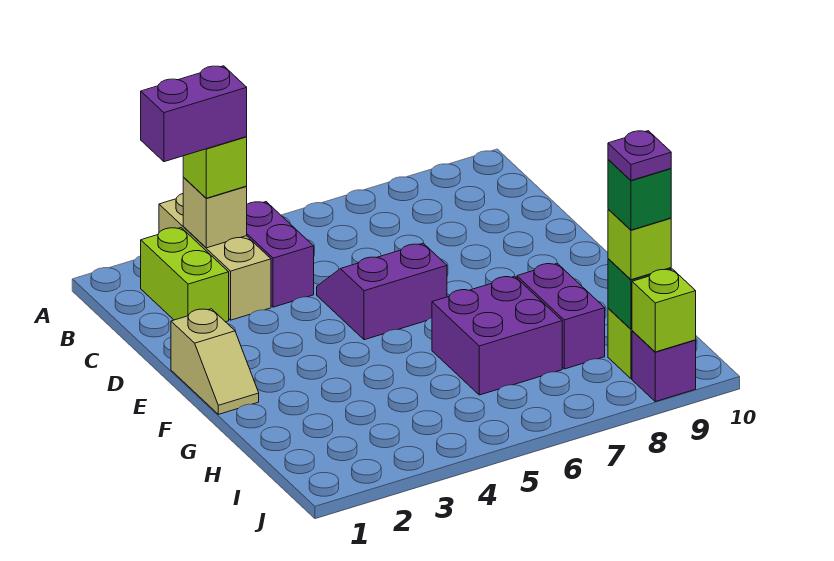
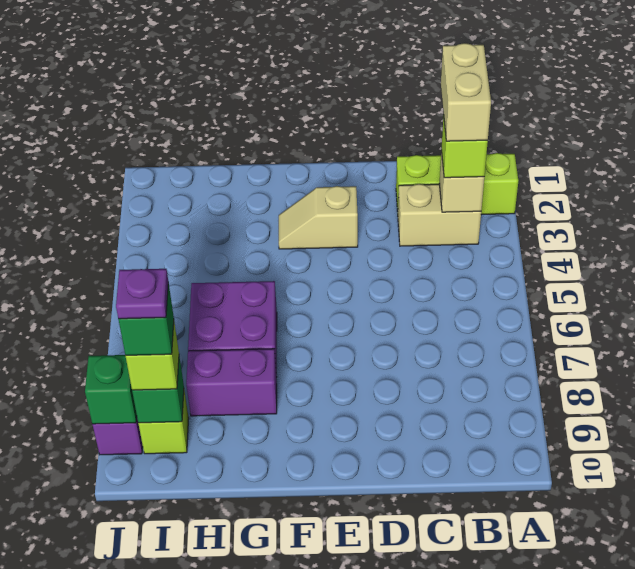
tan 1x3 brick [159,194,271,320] -> tan 1x2 brick [398,184,481,246]
lime 1x2 brick [141,228,229,322] -> lime 1x3 brick [396,153,518,215]
purple 1x2 brick [141,66,247,162] -> tan 1x2 brick [441,43,491,141]
purple 1x2 brick [247,202,314,307] -> none
purple 2x2 slope [317,243,447,340] -> none
tan 1x2 slope [171,309,259,414] -> tan 1x2 slope moved to [279,186,358,249]
lime 1x1 brick [632,269,696,352] -> green 1x1 brick [85,355,137,424]

